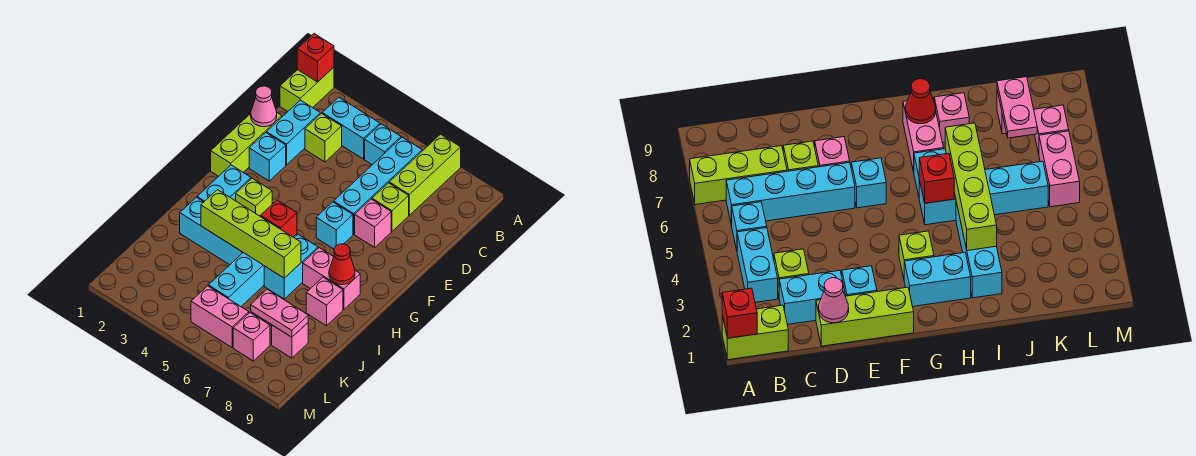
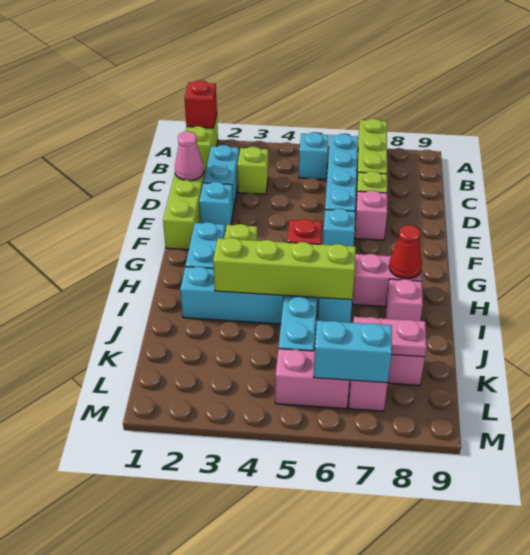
cyan 1x2 brick [322,97,380,159] -> cyan 1x2 brick moved to [313,321,392,383]

